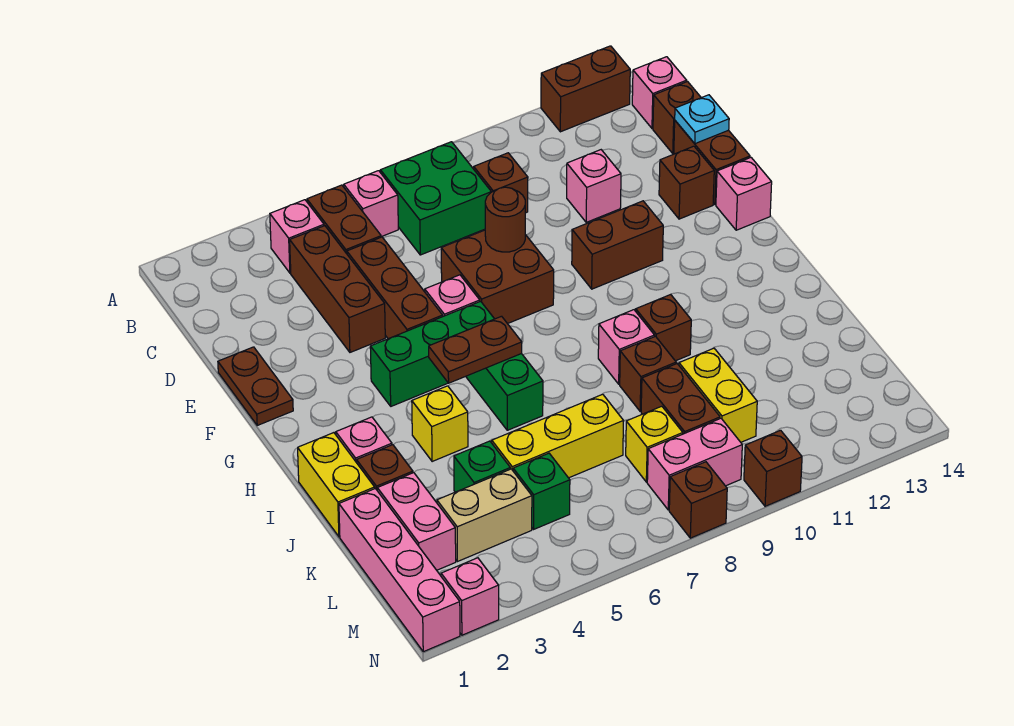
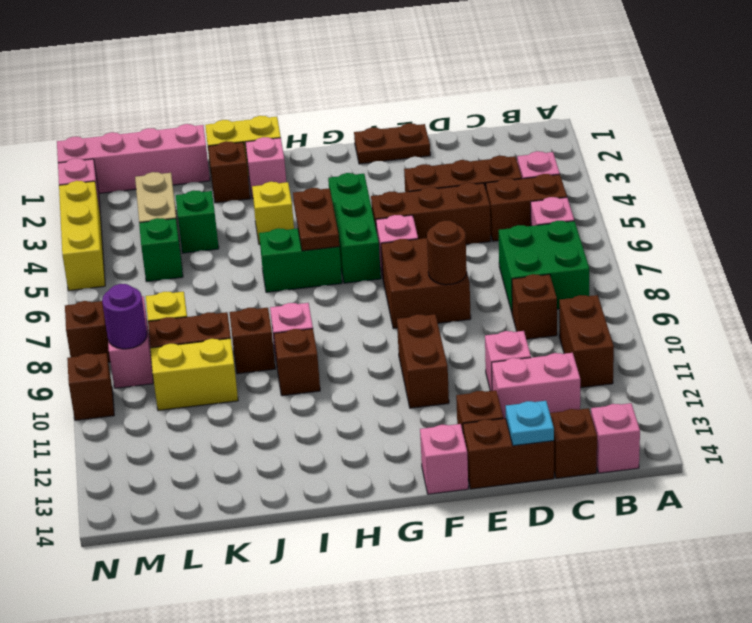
brown 1x2 brick [541,46,630,132] -> brown 1x2 brick moved to [559,295,614,388]
pink 1x2 brick [377,473,456,570] -> pink 1x2 brick moved to [492,353,580,419]
yellow 1x3 brick [492,394,623,478] -> yellow 1x3 brick moved to [59,181,105,291]
none -> purple 1x1 round brick [102,284,147,349]

